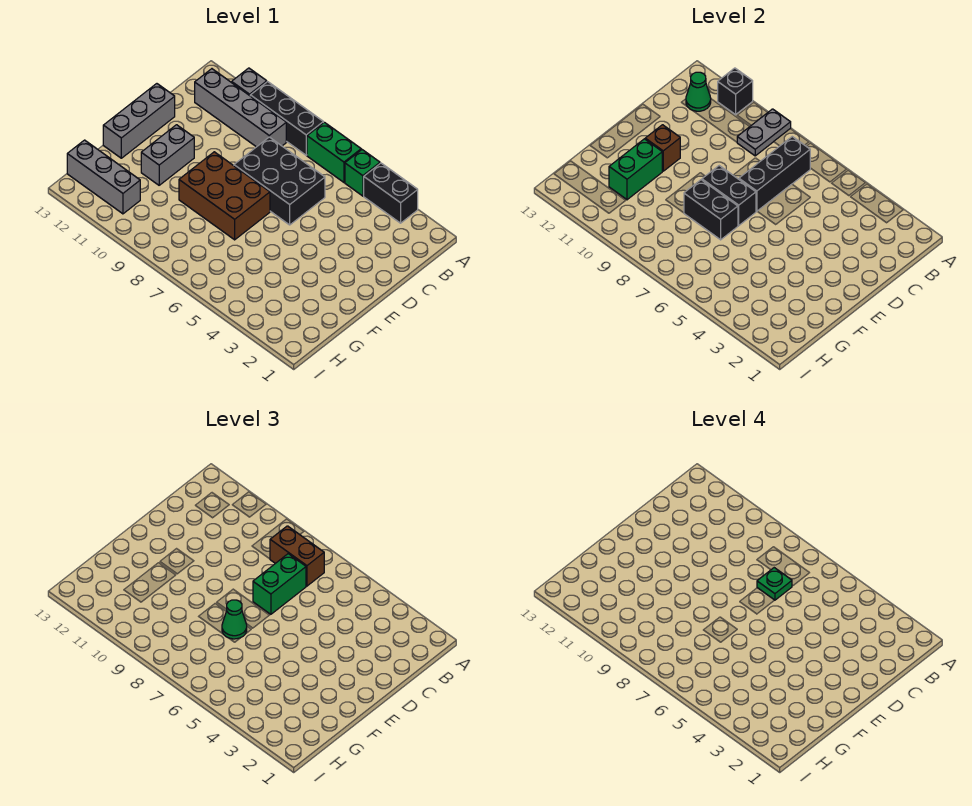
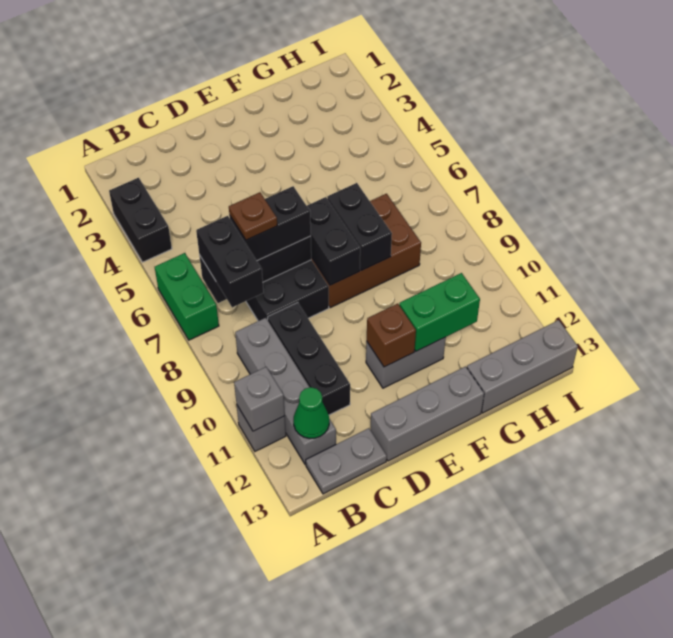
green 1x1 brick [345,150,380,196] -> none
black 1x3 brick [250,82,323,155] -> black 1x3 brick moved to [268,303,350,415]
grey 1x2 plate [737,109,791,156] -> grey 1x2 plate moved to [306,428,387,494]
black 1x1 brick [718,68,753,115] -> grey 1x1 brick [234,367,285,431]
brown 1x2 brick [270,526,324,586] -> black 1x2 brick [196,216,263,307]
green 1x2 brick [253,554,306,614] -> black 1x2 brick [230,186,311,261]
green 1x1 plate [757,568,792,600] -> brown 1x1 plate [229,192,277,240]
brown 2x3 brick [179,152,270,240] -> brown 2x3 brick turned to [311,194,421,308]
green 1x1 cone [222,600,247,639] -> none
grey 1x3 brick [67,140,140,214] -> grey 1x3 brick turned to [467,320,578,413]

